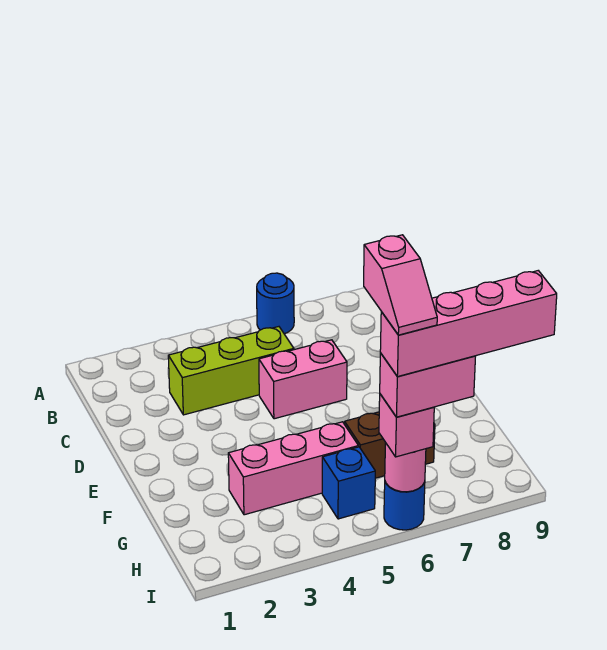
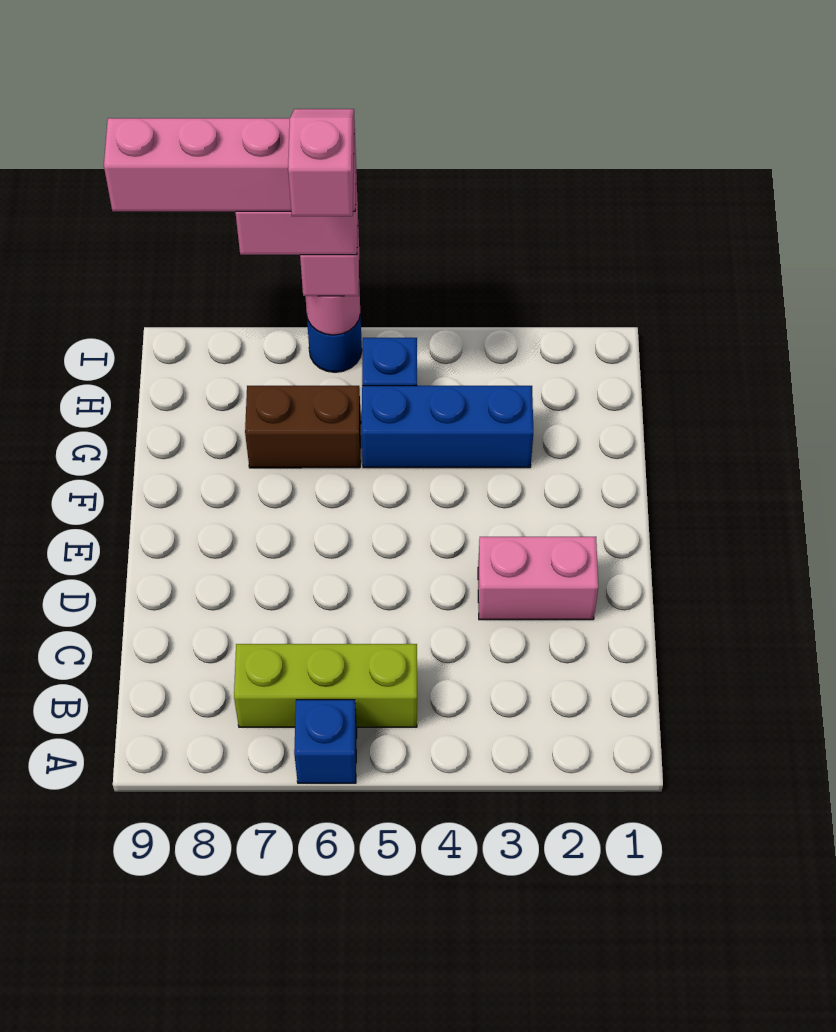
blue 1x1 round brick [257,273,294,334] -> blue 1x1 brick [294,700,357,783]
lime 1x3 brick [168,327,294,415] -> lime 1x3 brick moved to [234,644,417,727]
pink 1x2 brick [259,340,347,419] -> pink 1x2 brick moved to [478,537,598,620]
pink 1x3 brick [228,422,358,515] -> blue 1x3 brick [362,386,533,468]

